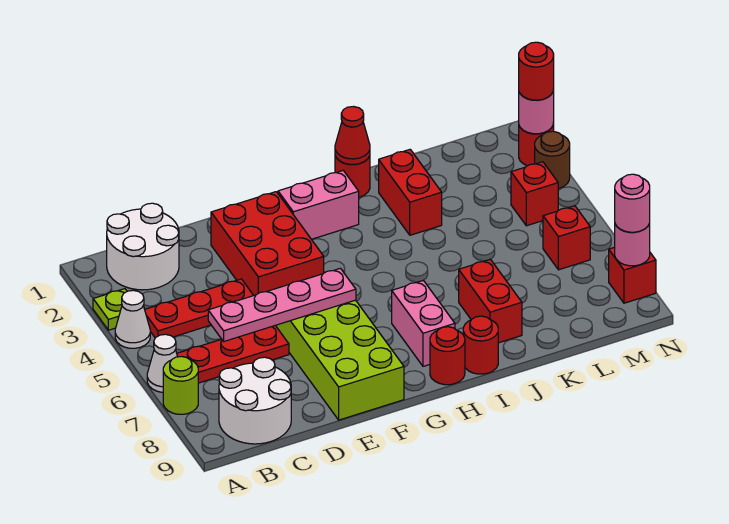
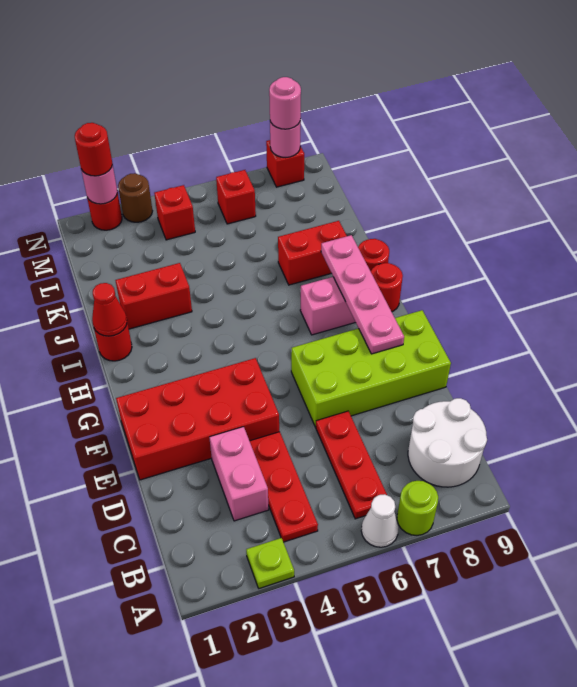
white 1x1 cone [115,290,150,348] -> none
white 2x2 round brick [107,203,179,290] -> none
pink 1x4 plate [208,268,356,341] -> pink 1x4 plate moved to [321,235,404,354]
red 2x3 brick [211,192,324,295] -> red 2x4 brick [116,358,279,480]
pink 1x2 brick [278,171,359,239] -> pink 1x2 brick moved to [209,427,269,521]

